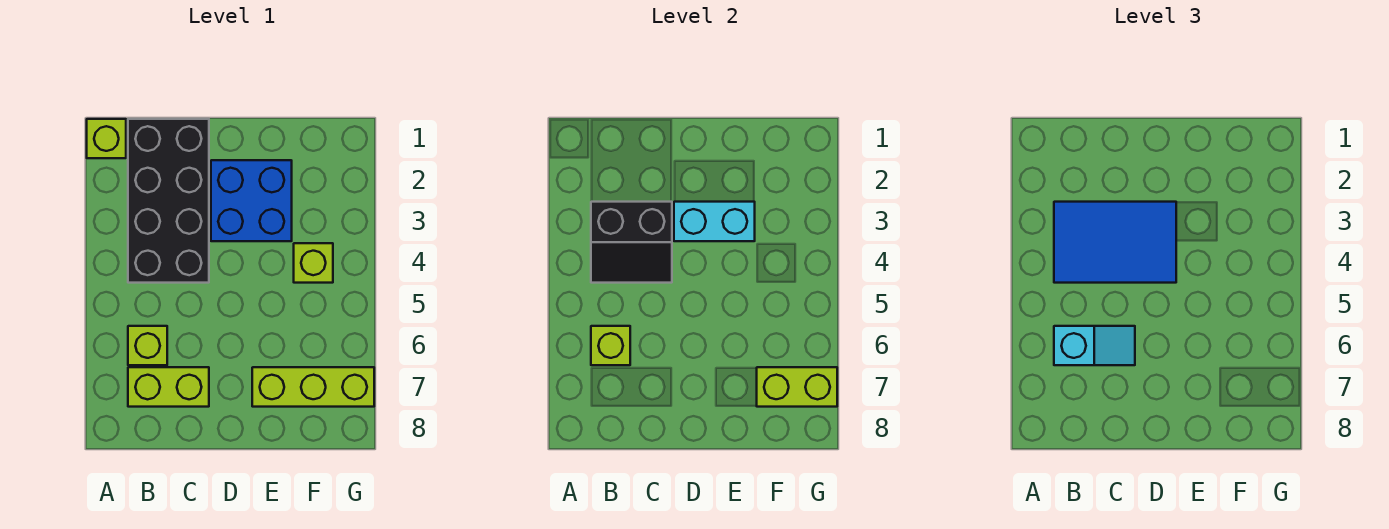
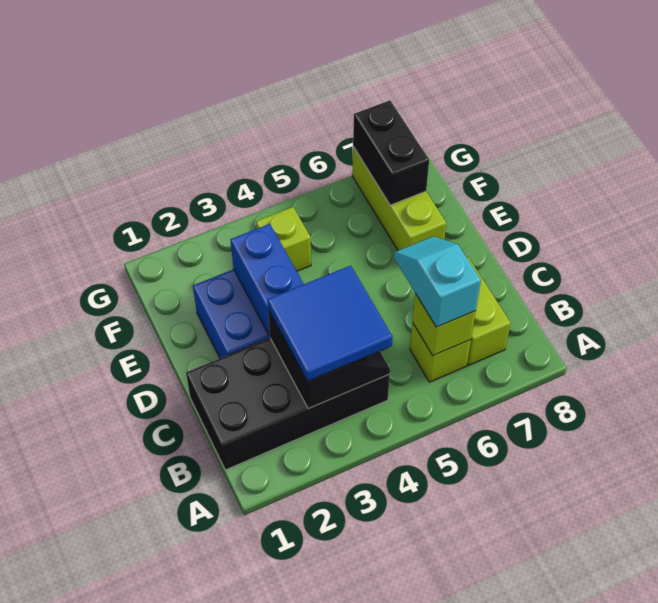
lime 1x1 brick [87,119,126,158] -> none
blue 2x3 tile [1054,202,1176,283] -> blue 2x2 tile [267,266,393,381]
cyan 1x2 brick [674,202,755,241] -> blue 1x2 brick [231,224,304,336]
lime 1x2 brick [757,367,837,407] -> black 1x2 brick [353,100,429,205]

